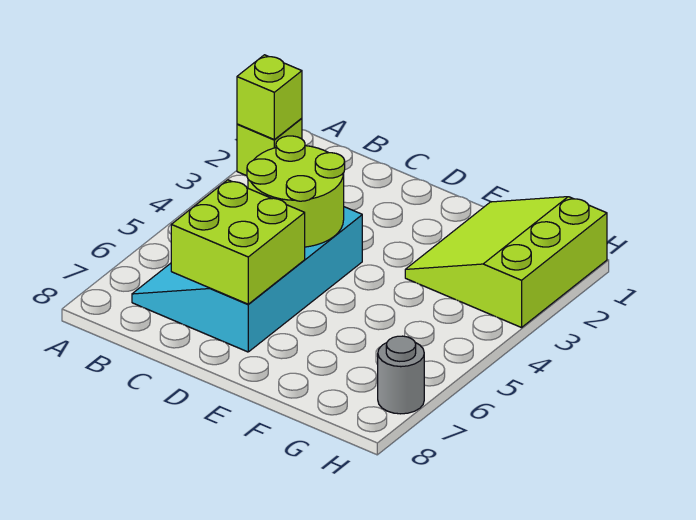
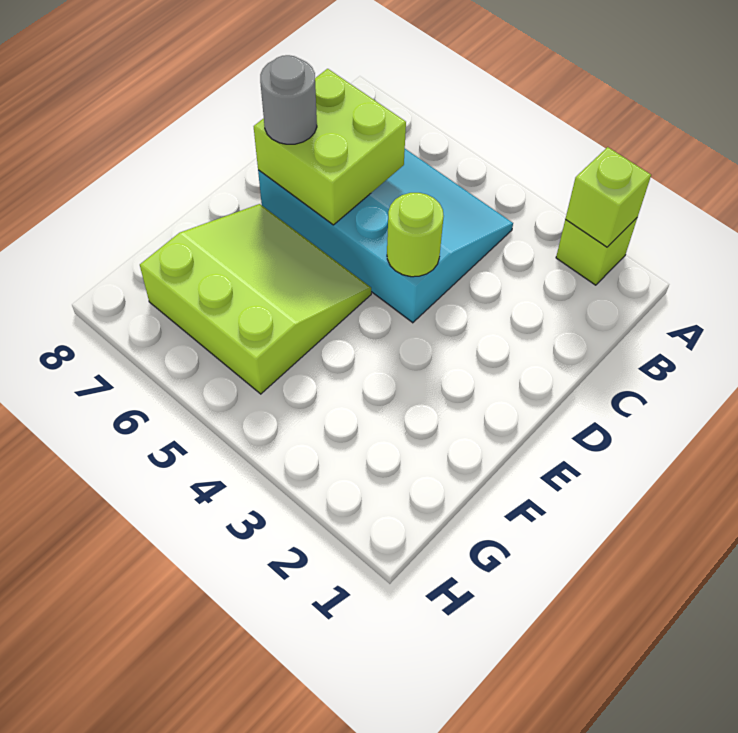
lime 2x2 round brick [247,136,345,247] -> lime 1x1 round brick [387,193,444,277]
lime 3x3 slope [405,197,607,328] -> lime 3x3 slope moved to [140,204,371,394]
grey 1x1 round brick [378,336,424,414] -> grey 1x1 round brick moved to [260,55,317,144]

